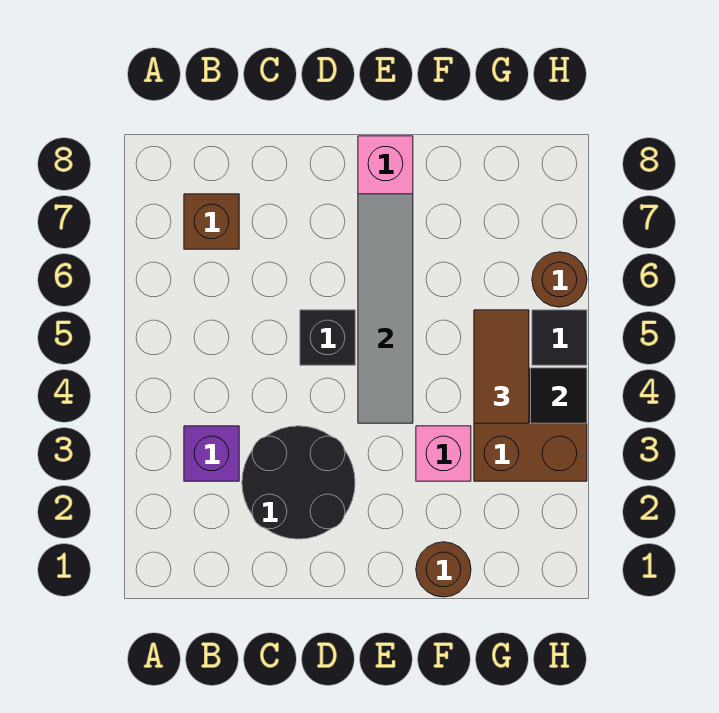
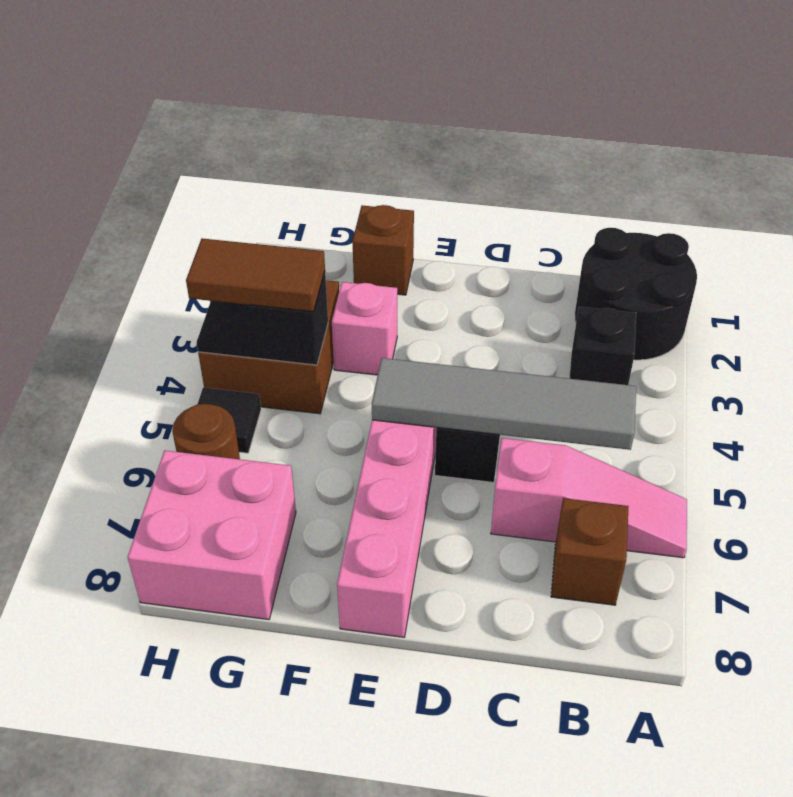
none -> pink 1x3 slope [491,438,687,558]
purple 1x1 brick [184,426,239,481] -> black 1x1 brick [569,307,636,385]
black 2x2 round brick [242,426,355,539] -> black 2x2 round brick moved to [575,228,697,360]
grey 1x4 tile [358,194,413,423] -> grey 1x4 tile turned to [372,358,636,450]
brown 1x1 round brick [416,542,471,597] -> brown 1x1 brick [352,205,414,295]
brown 1x2 tile [474,310,529,423] -> brown 1x2 tile turned to [186,239,325,312]
none -> pink 2x2 brick [128,450,296,620]

